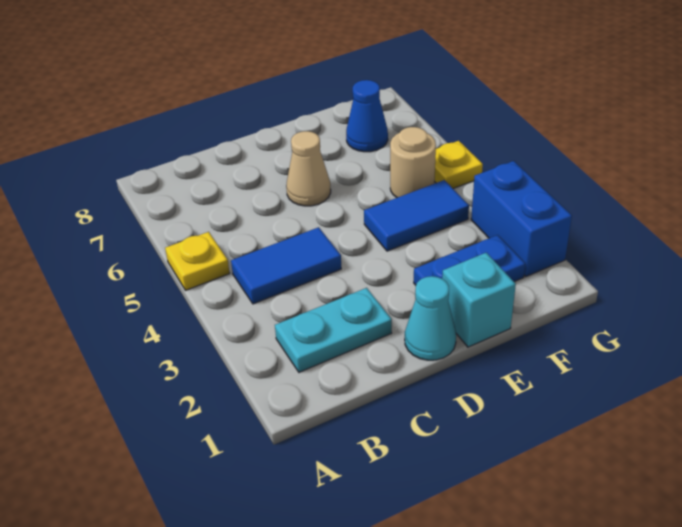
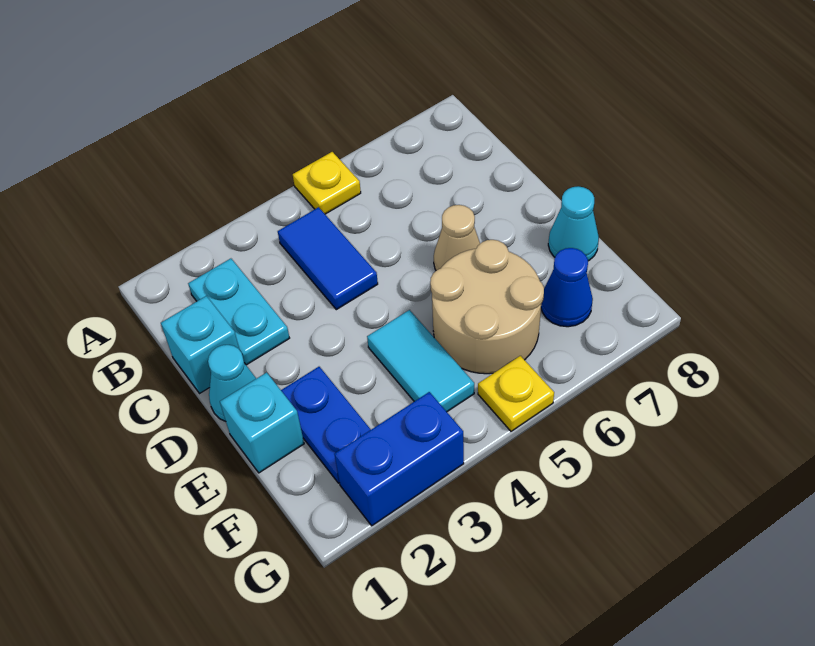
none -> cyan 1x1 brick [161,296,239,394]
blue 1x2 tile [364,180,469,251] -> cyan 1x2 tile [367,310,474,412]
none -> cyan 1x1 cone [548,186,599,261]
tan 1x1 round brick [390,127,436,198] -> tan 2x2 round brick [430,240,544,374]

